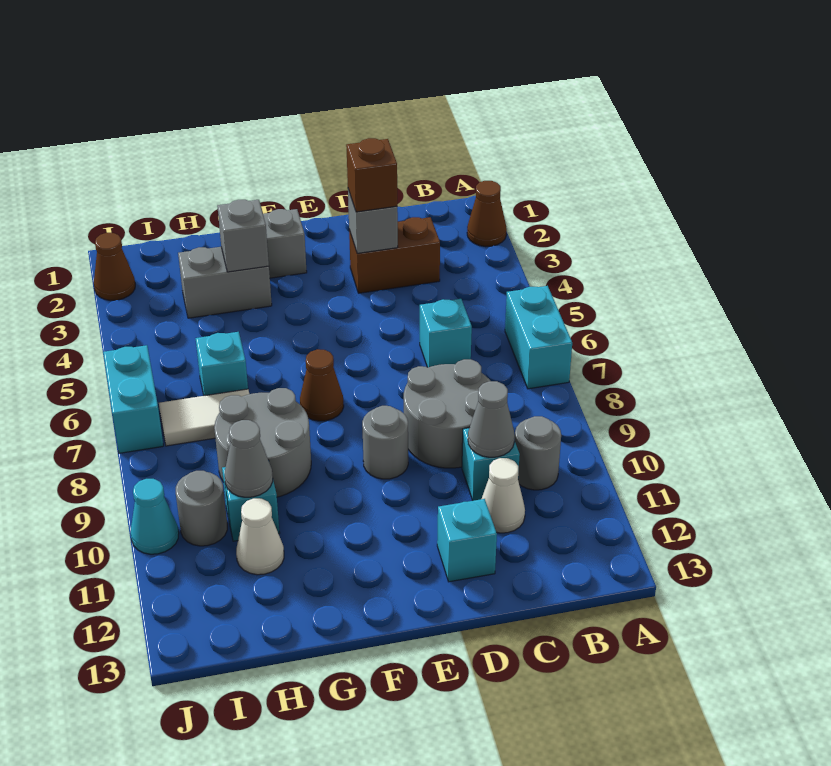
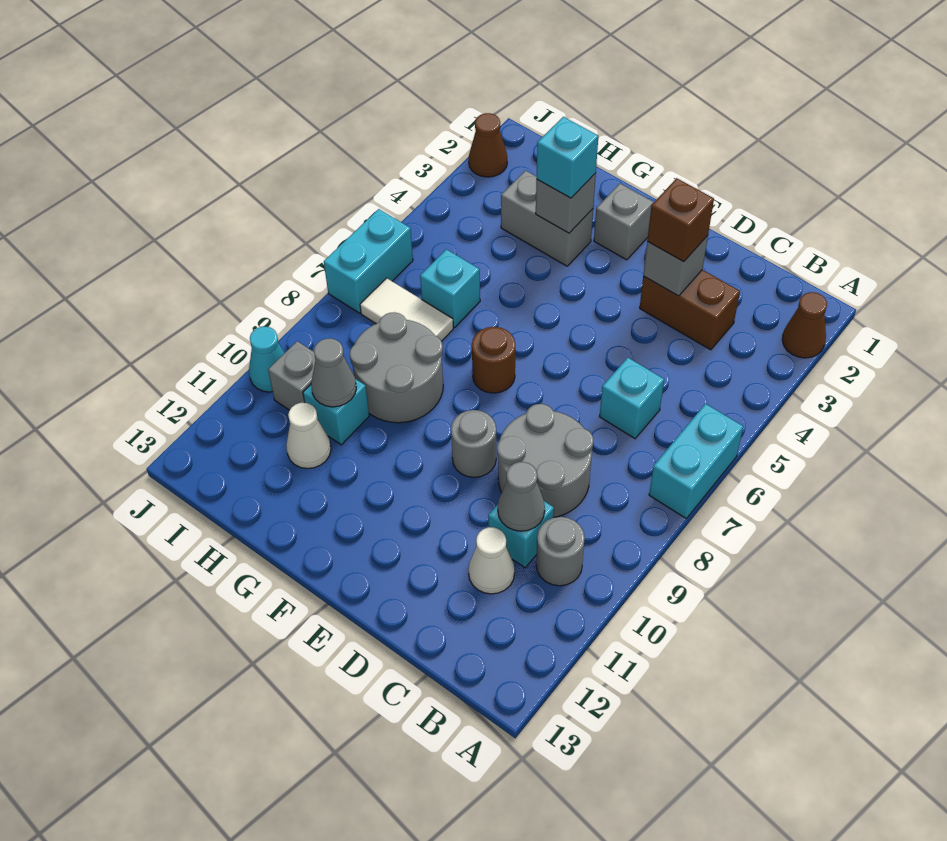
cyan 1x1 brick [437,499,497,582] -> cyan 1x1 brick moved to [537,117,598,198]
brown 1x1 cone [300,349,344,421] -> brown 1x1 round brick [472,327,515,393]
grey 1x1 round brick [176,471,227,546] -> grey 1x1 brick [268,341,316,410]

